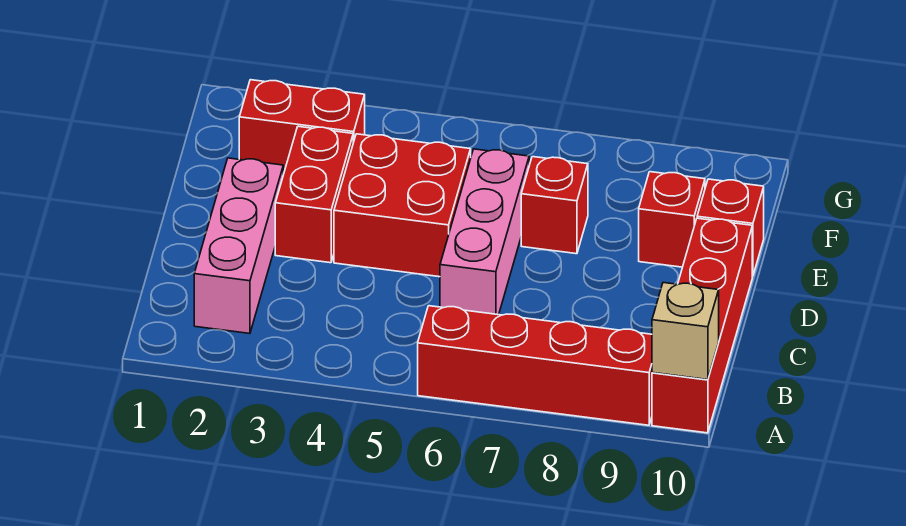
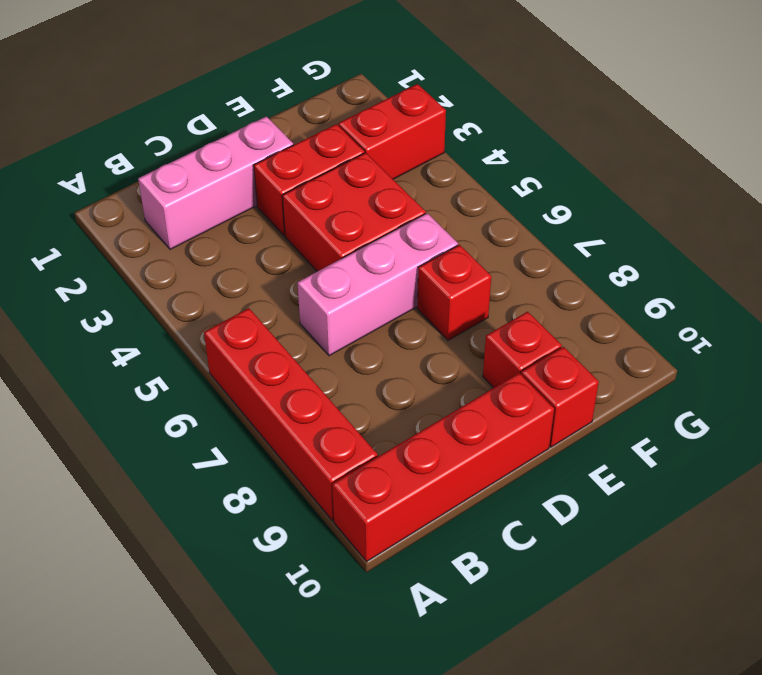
tan 1x1 brick [652,283,719,380] -> none
red 1x2 brick [239,80,365,175] -> red 1x2 brick turned to [338,84,446,179]

